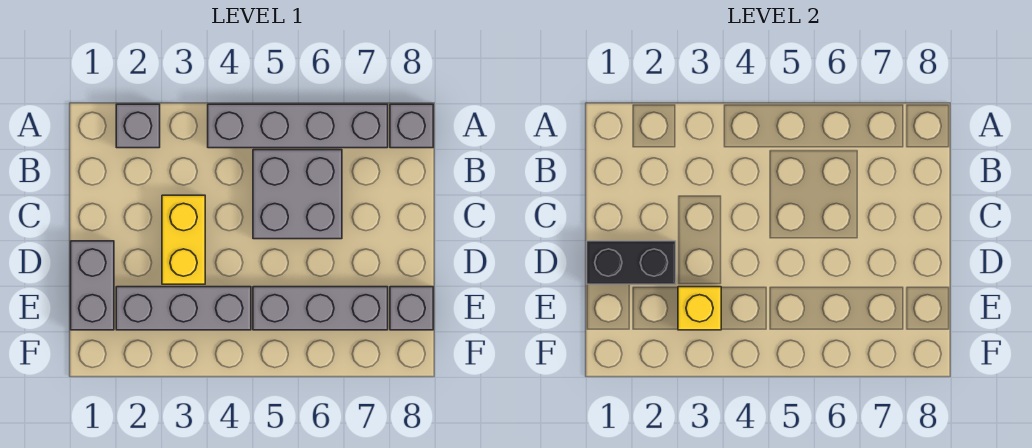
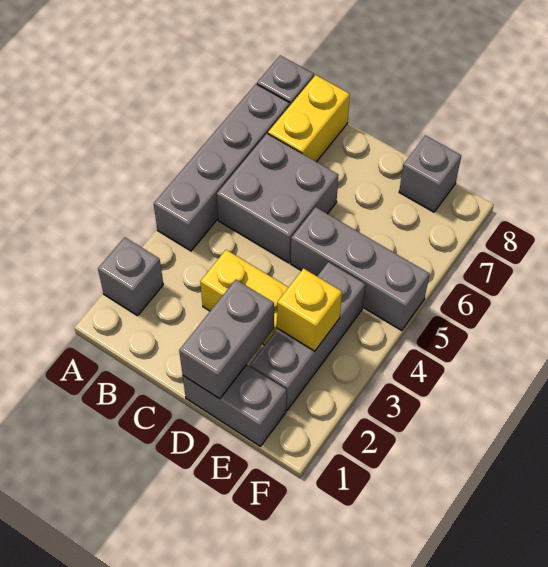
none -> yellow 1x2 brick [268,75,350,162]
black 1x2 brick [587,241,676,284] -> grey 1x2 brick [179,280,274,399]
grey 1x3 brick [253,287,388,330] -> grey 1x3 brick turned to [291,207,430,331]

